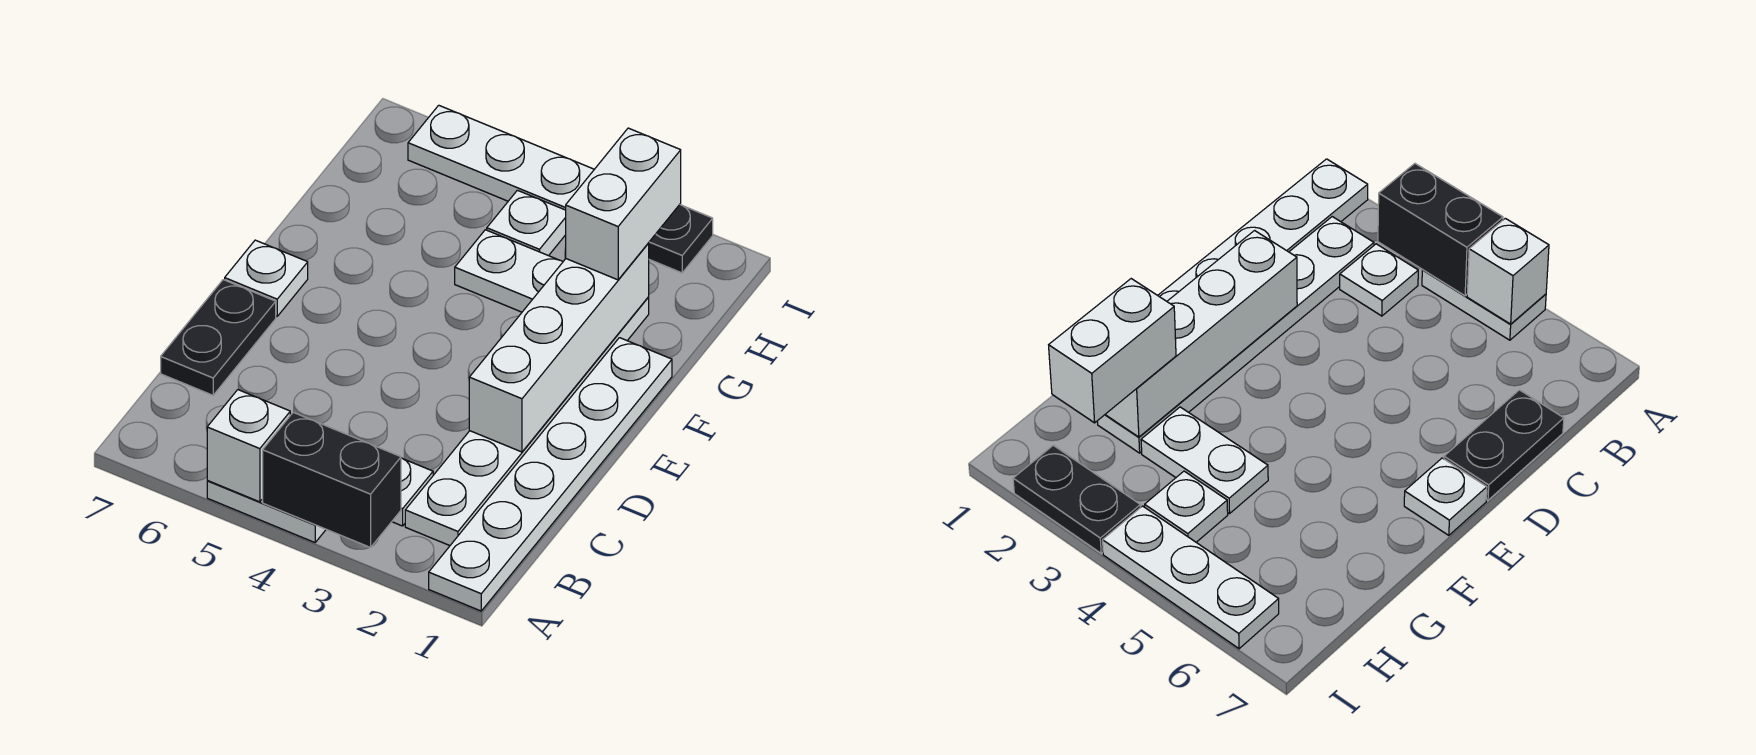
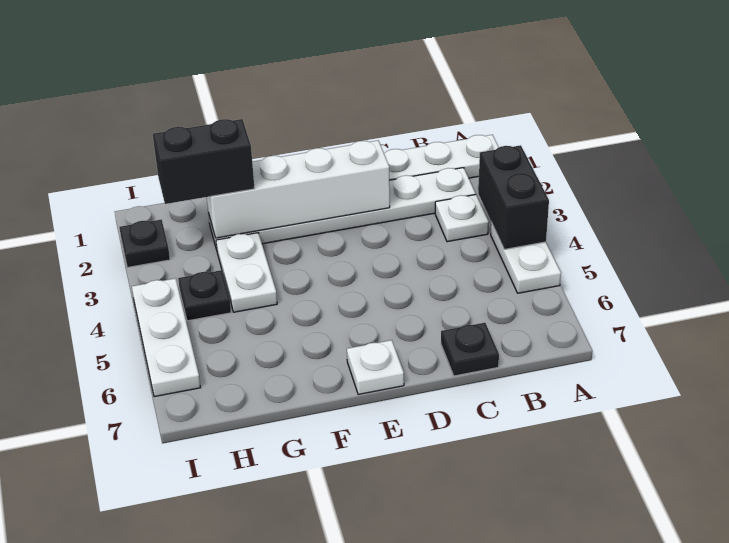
white 1x1 brick [207,390,290,502] -> none
black 1x2 plate [161,280,276,395] -> black 1x1 plate [441,323,499,376]
white 1x2 brick [566,128,681,280] -> black 1x2 brick [153,119,255,204]
white 1x1 plate [487,190,566,256] -> black 1x1 plate [178,270,231,321]
black 1x2 plate [649,205,713,273] -> black 1x1 plate [119,219,170,268]

